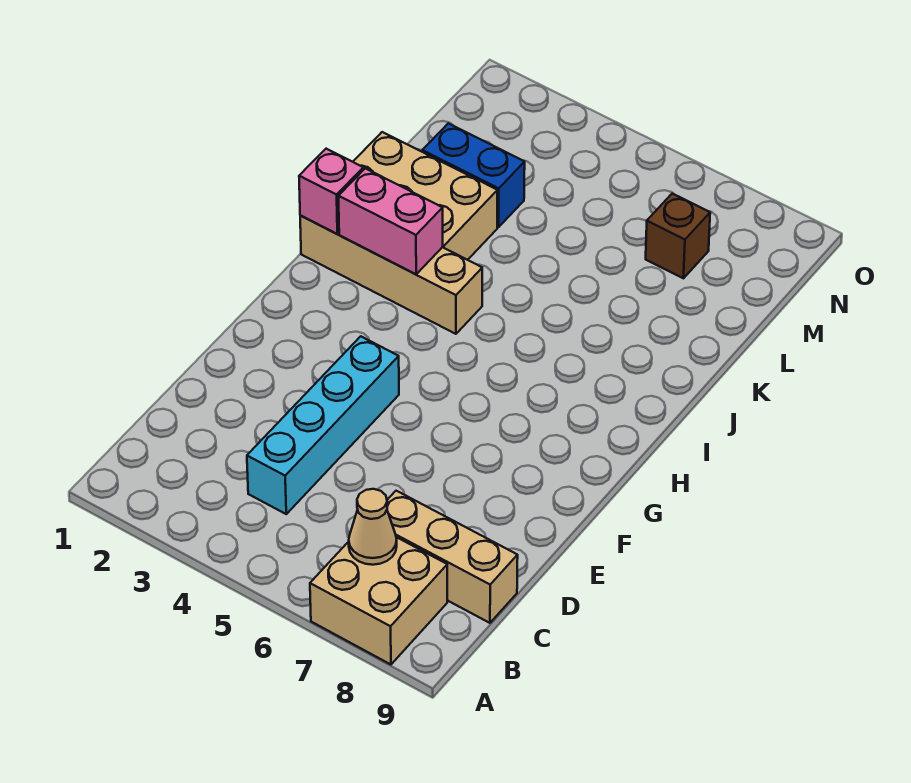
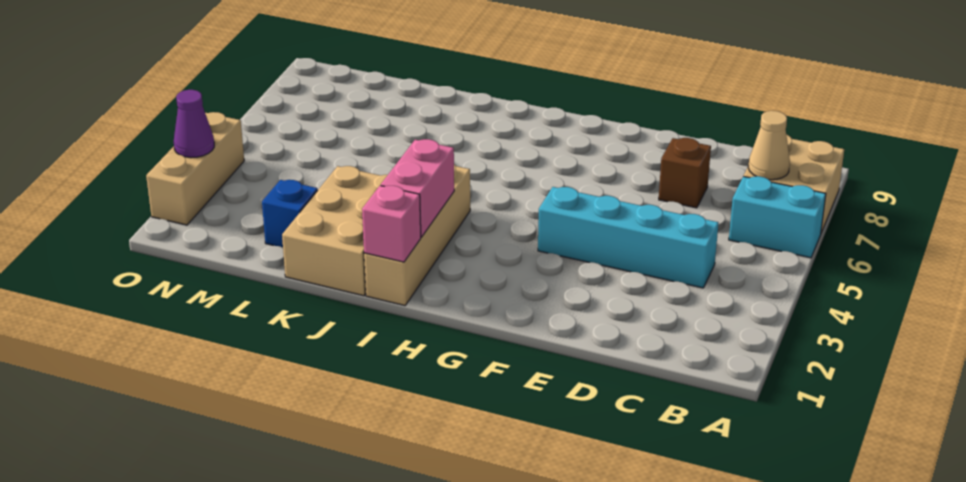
none -> cyan 1x2 brick [729,176,826,258]
tan 1x3 brick [387,491,518,623] -> tan 1x3 brick moved to [146,112,244,225]
blue 1x2 brick [422,123,525,227] -> blue 1x1 brick [262,180,318,248]
brown 1x1 brick [646,194,710,278] -> brown 1x1 brick moved to [659,138,711,208]
none -> purple 1x1 cone [174,90,214,158]

